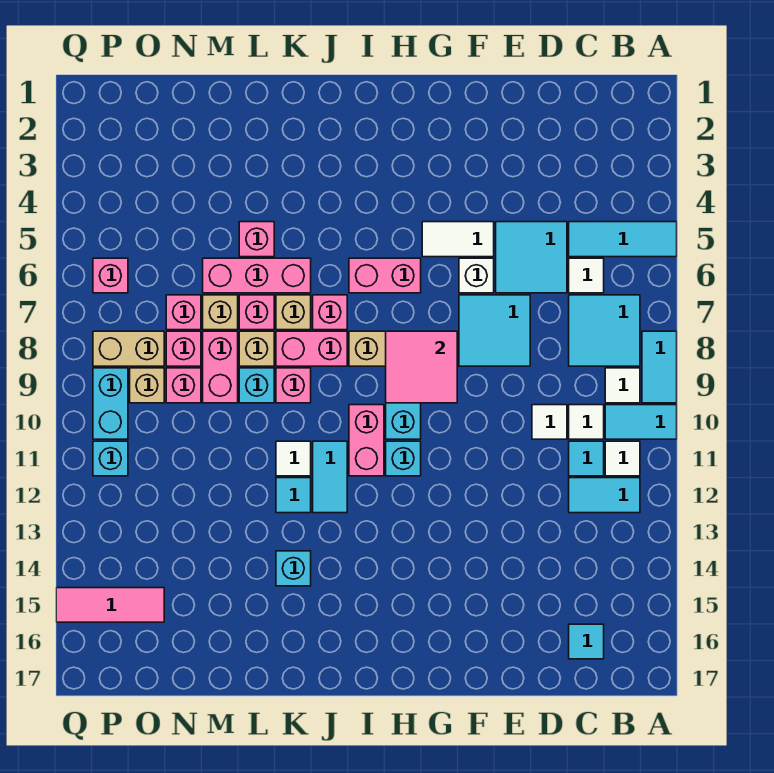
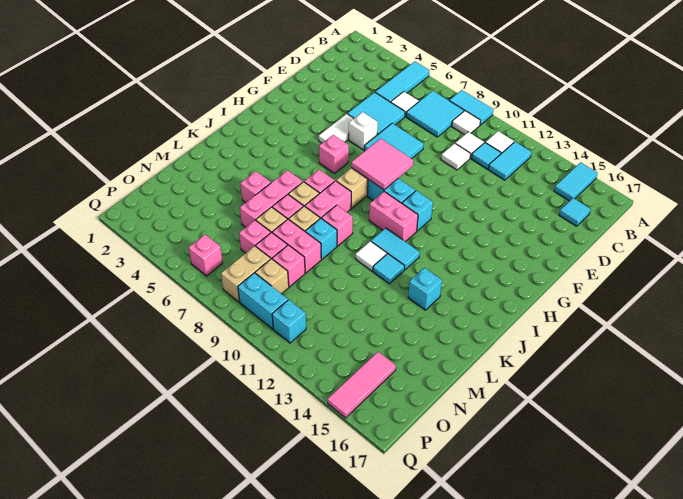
cyan 1x2 tile [605,405,677,439] -> cyan 1x2 tile moved to [554,162,598,201]
pink 1x2 brick [349,258,421,293] -> pink 1x1 brick [319,135,349,173]

